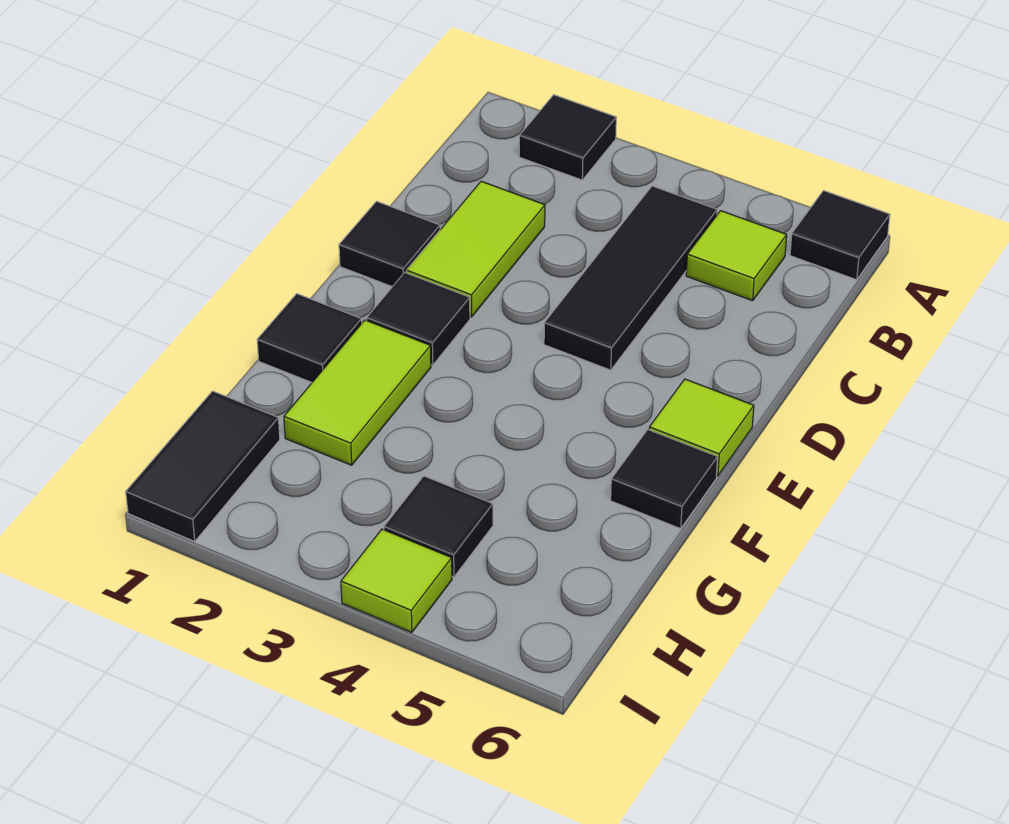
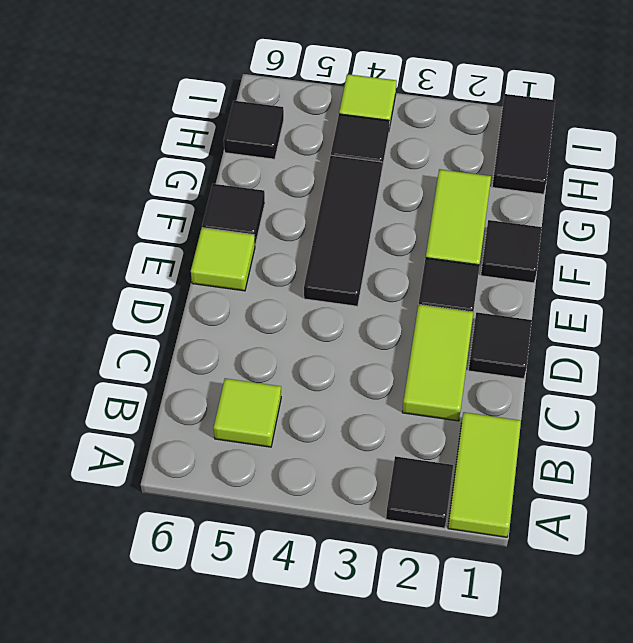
none -> lime 1x2 tile [448,412,521,537]
black 1x1 tile [790,191,890,280] -> black 1x1 tile moved to [224,101,284,159]
black 1x3 tile [544,186,717,370] -> black 1x3 tile moved to [304,155,382,306]

